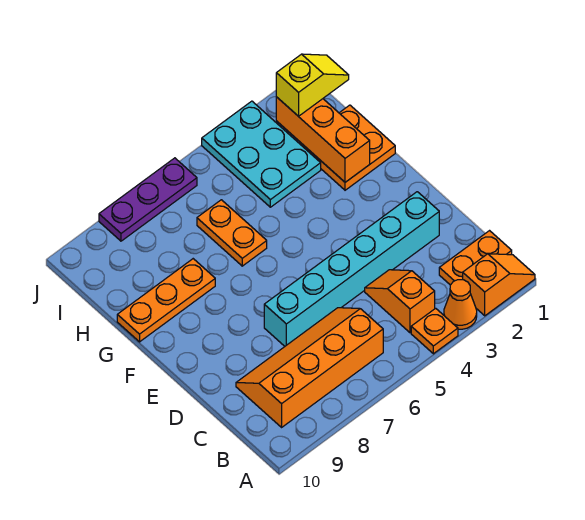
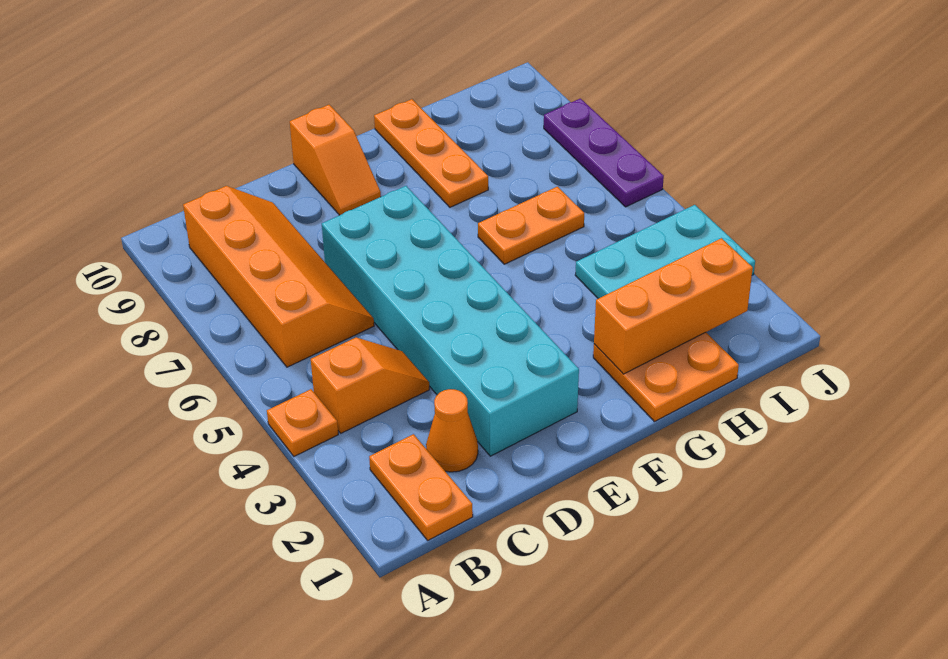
orange 1x2 slope [463,254,535,316] -> orange 1x2 slope moved to [290,105,381,215]
orange 1x1 cone [444,280,477,329] -> orange 1x1 cone moved to [426,389,478,472]
cyan 1x6 brick [264,192,439,346] -> cyan 2x6 brick [322,186,579,456]
yellow 1x2 slope [276,54,349,116] -> none

